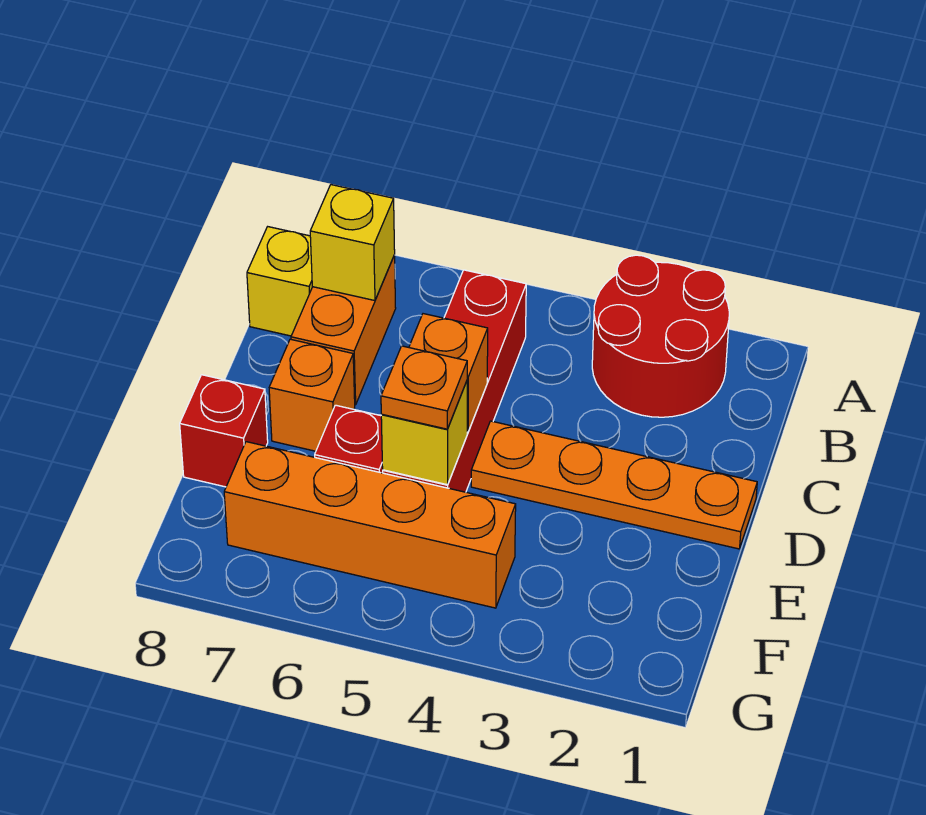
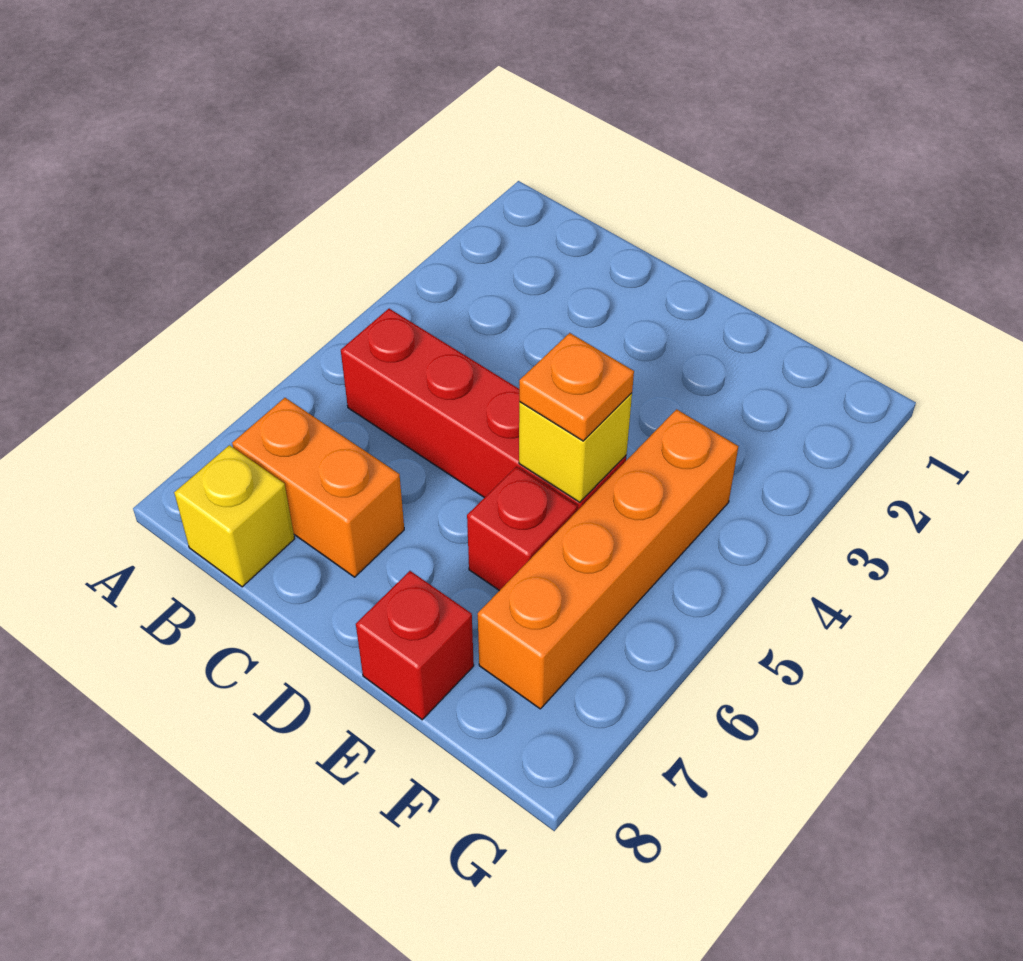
red 2x2 round brick [592,255,729,417] -> none
yellow 1x1 brick [310,185,395,301] -> none
orange 1x4 plate [471,421,757,549] -> none
orange 1x1 brick [409,314,488,432] -> none
orange 1x1 brick [269,339,355,451] -> none

